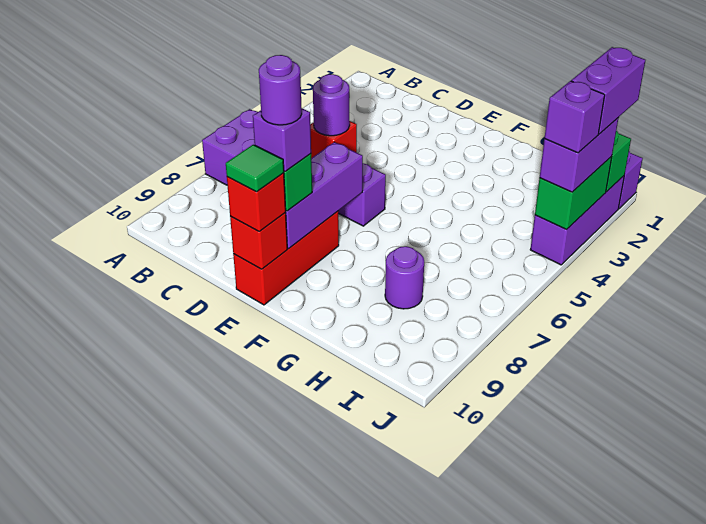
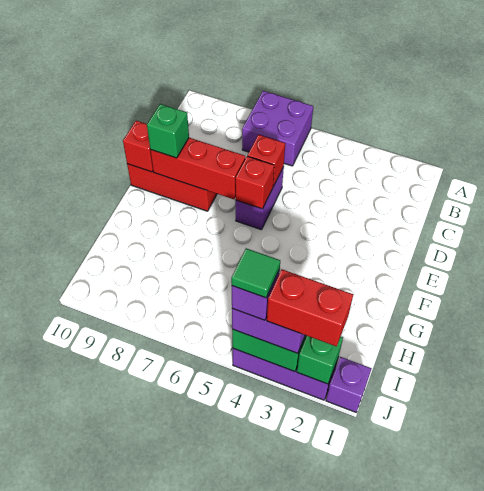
purple 1x1 round brick [313,74,350,136] -> none
purple 1x3 brick [285,142,363,248] -> red 1x3 brick [150,138,245,199]
purple 1x1 brick [253,109,311,172] -> none
purple 1x1 round brick [259,55,302,125] -> none
red 1x1 brick [227,173,286,232] -> red 1x1 brick moved to [235,156,274,209]
green 1x1 tile [226,145,284,192] -> green 1x1 tile moved to [231,248,280,298]
purple 1x1 round brick [385,246,424,309] -> none
purple 1x2 brick [571,47,645,134] -> red 1x2 brick [267,269,353,346]

